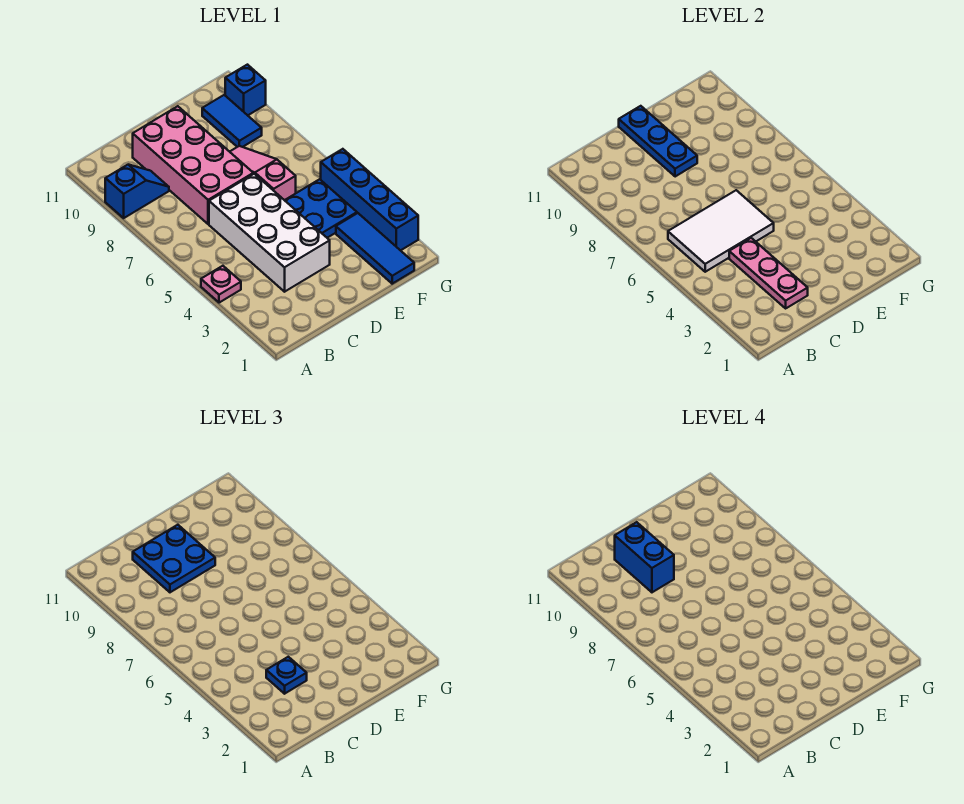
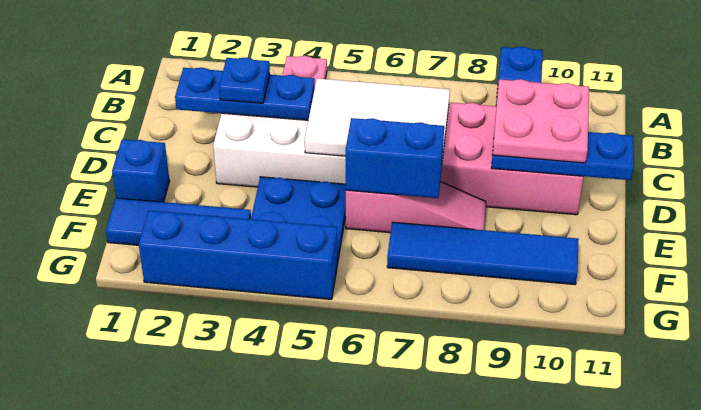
white 2x3 tile [668,190,774,272] -> white 2x3 tile turned to [305,78,450,161]
pink 1x3 plate [729,238,808,308] -> blue 1x3 plate [175,68,315,120]
blue 2x2 plate [133,525,215,592] -> pink 2x2 plate [493,79,589,163]
blue 1x2 brick [615,522,674,592] -> blue 1x2 brick moved to [345,118,444,198]
blue 1x2 tile [202,95,262,147] -> blue 1x4 tile [387,222,579,285]
blue 1x1 brick [225,65,266,115] -> blue 1x1 brick moved to [112,139,169,202]

